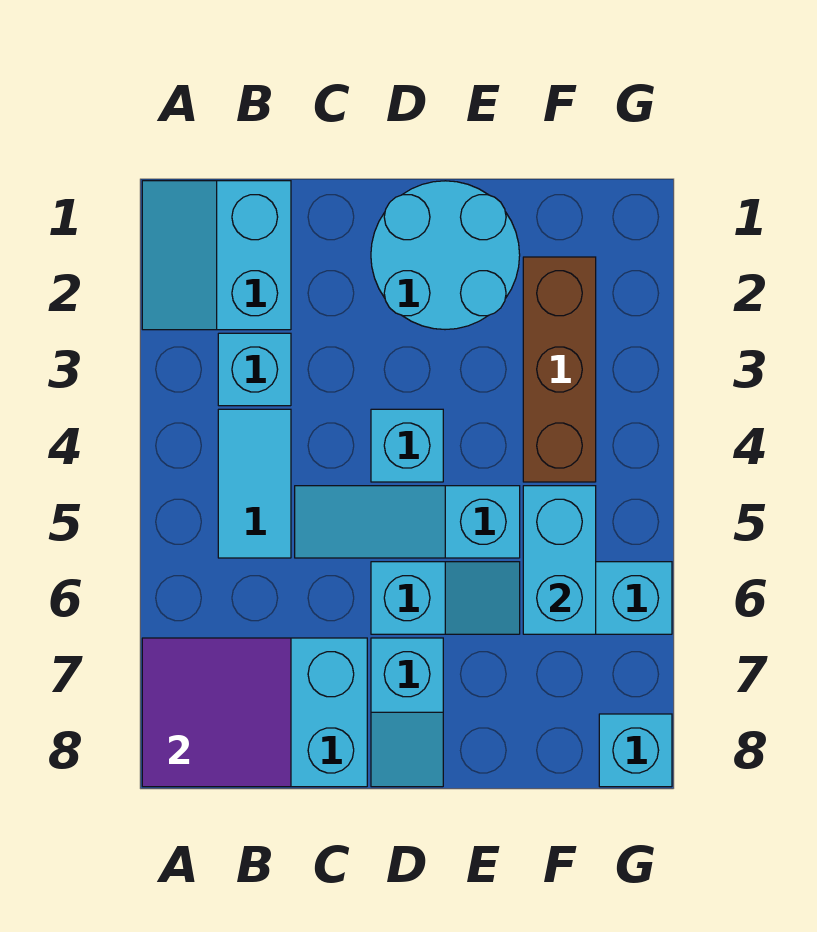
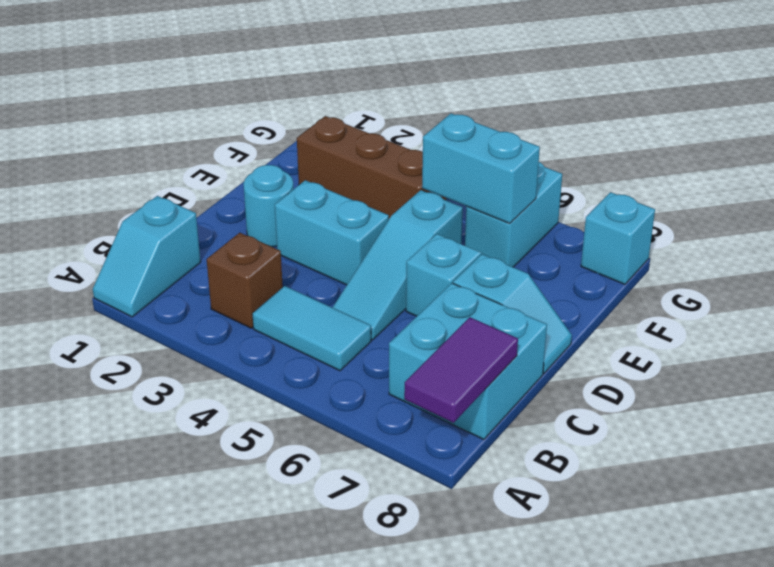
cyan 2x2 slope [142,181,291,330] -> cyan 1x2 slope [93,196,201,317]
purple 2x2 tile [142,638,291,787] -> purple 1x2 tile [404,317,518,423]
cyan 1x1 brick [218,333,291,406] -> brown 1x1 brick [207,233,283,328]
cyan 2x2 round brick [371,181,520,330] -> cyan 1x1 round brick [243,165,293,247]
cyan 1x1 brick [371,409,443,482] -> cyan 1x2 brick [275,180,389,285]

